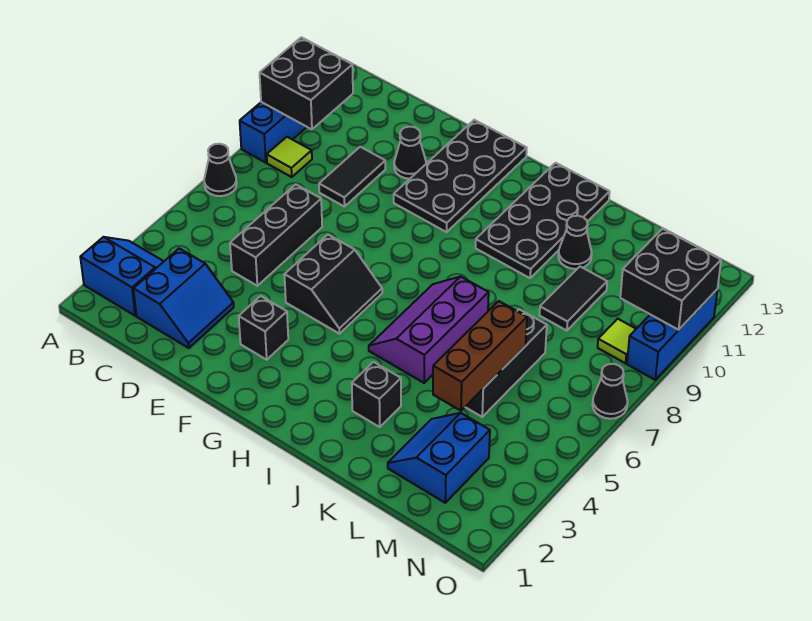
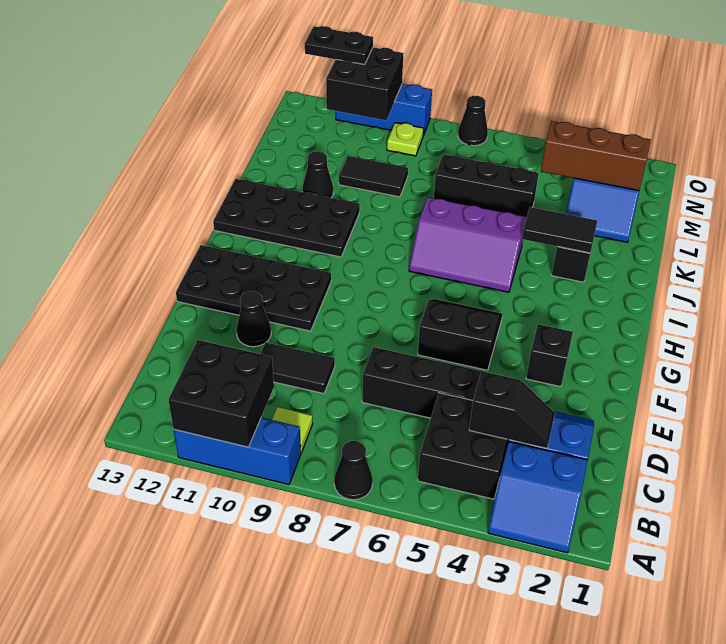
blue 2x2 slope [80,237,164,316] -> blue 2x2 slope turned to [488,442,588,553]
none -> black 2x2 brick [418,393,509,499]
none -> black 1x2 slope [469,371,555,448]
none -> black 1x2 tile [522,207,597,253]
brown 1x3 brick [433,301,527,411] -> brown 1x3 brick moved to [541,121,651,190]
lime 1x1 tile [598,319,636,363] -> lime 1x1 plate [387,123,424,156]
none -> black 1x2 plate [305,26,373,64]

